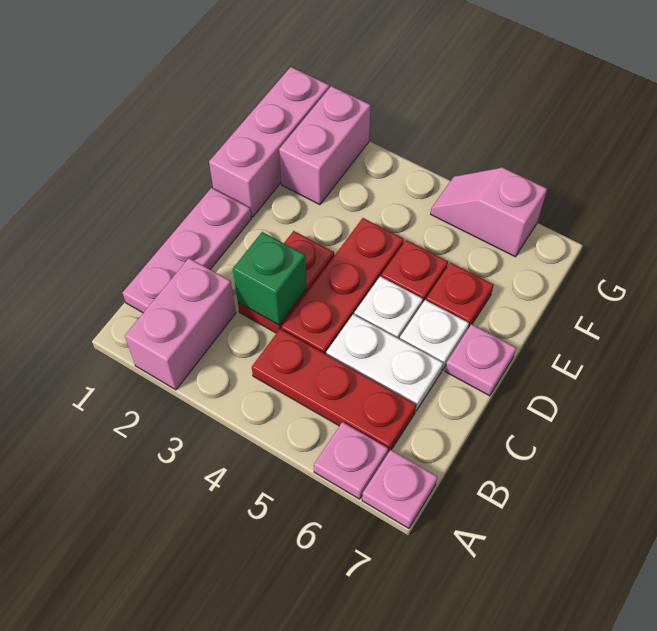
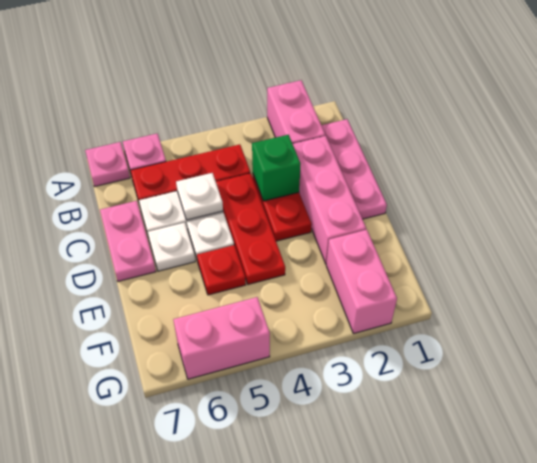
none -> white 1x1 plate [176,173,223,220]
pink 1x1 plate [445,324,516,396] -> pink 1x2 plate [100,201,156,281]
pink 1x3 brick [209,67,329,217] -> pink 1x3 brick moved to [293,136,366,264]
red 1x1 plate [426,263,494,328] -> none
pink 1x2 slope [431,167,547,257] -> pink 1x2 brick [173,297,270,379]

